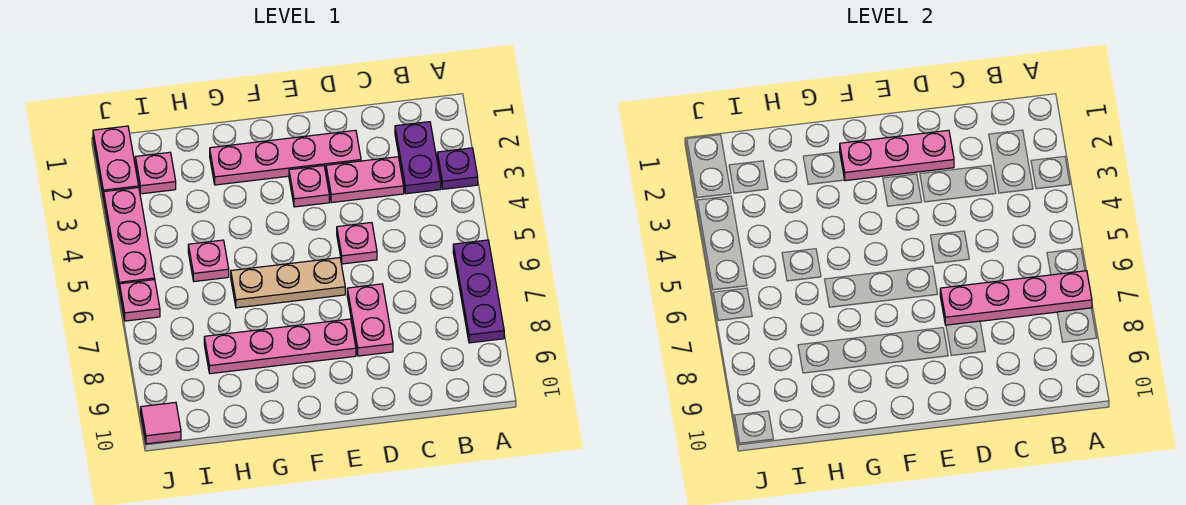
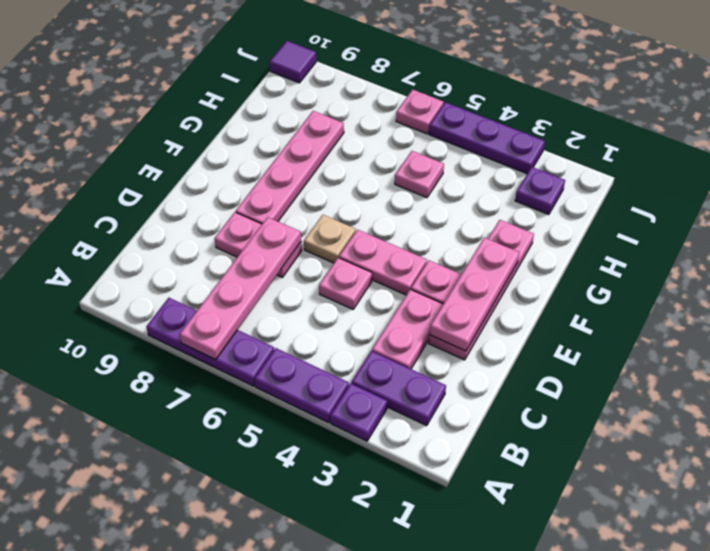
none -> purple 1x2 plate [255,348,349,422]
tan 1x3 plate [231,258,345,308] -> tan 1x1 plate [304,215,356,263]
pink 1x1 plate [135,152,176,194] -> purple 1x1 plate [515,167,565,215]
pink 1x2 plate [93,126,139,198] -> pink 1x2 plate moved to [339,230,427,295]
pink 1x3 plate [104,187,155,290] -> purple 1x3 plate [429,102,545,174]
pink 1x1 tile [141,402,181,444] -> purple 1x1 tile [270,41,316,83]

